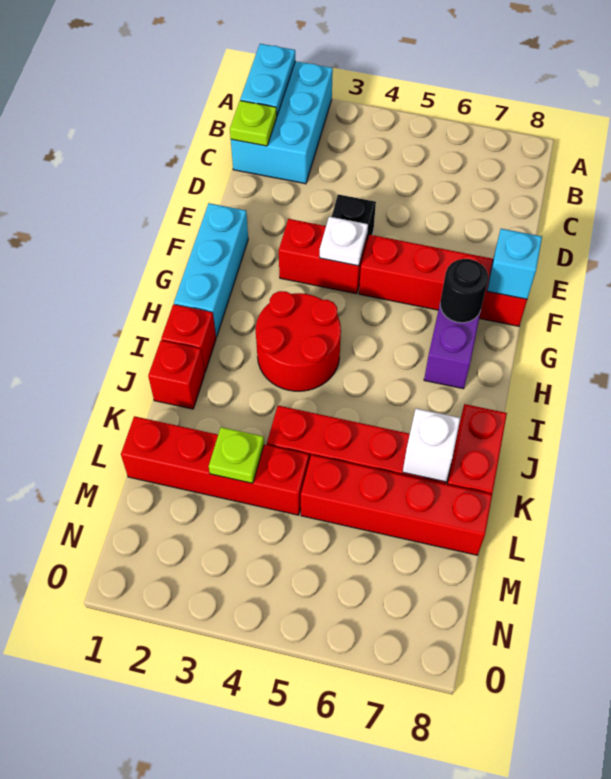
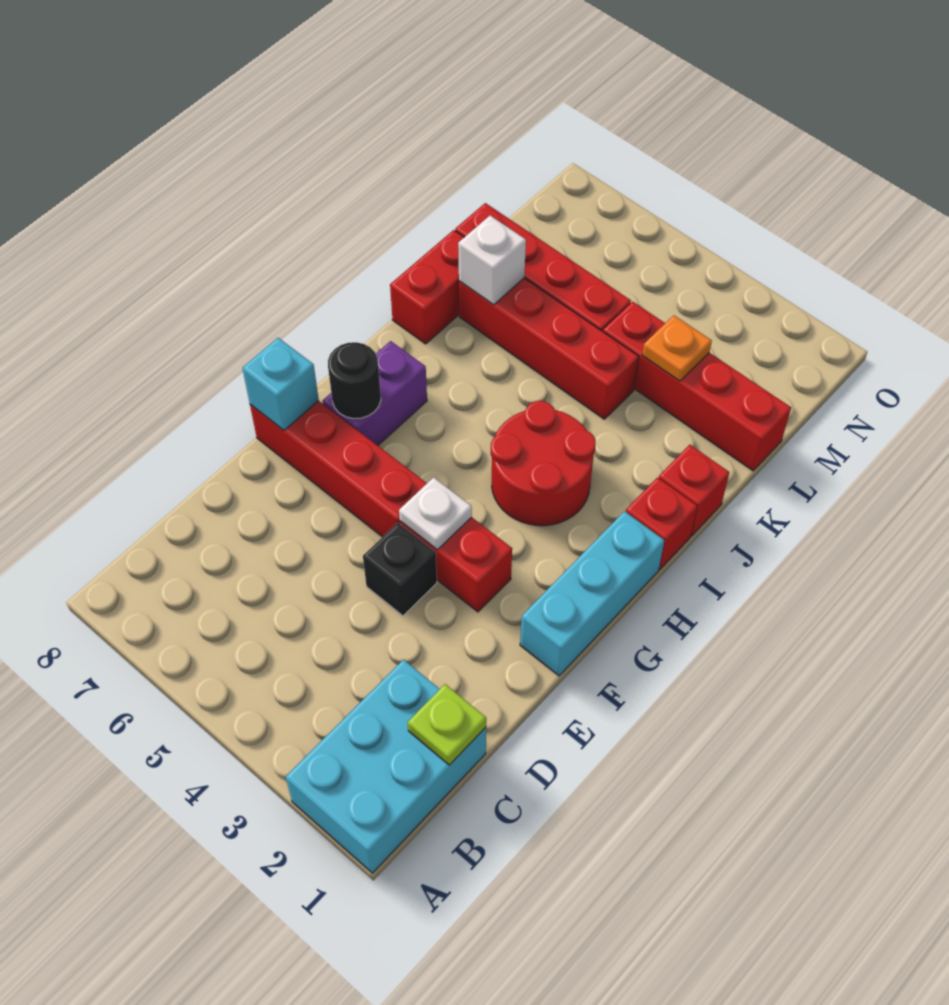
cyan 1x2 plate [240,44,295,115] -> none
lime 1x1 plate [209,427,264,483] -> orange 1x1 plate [642,315,712,381]

